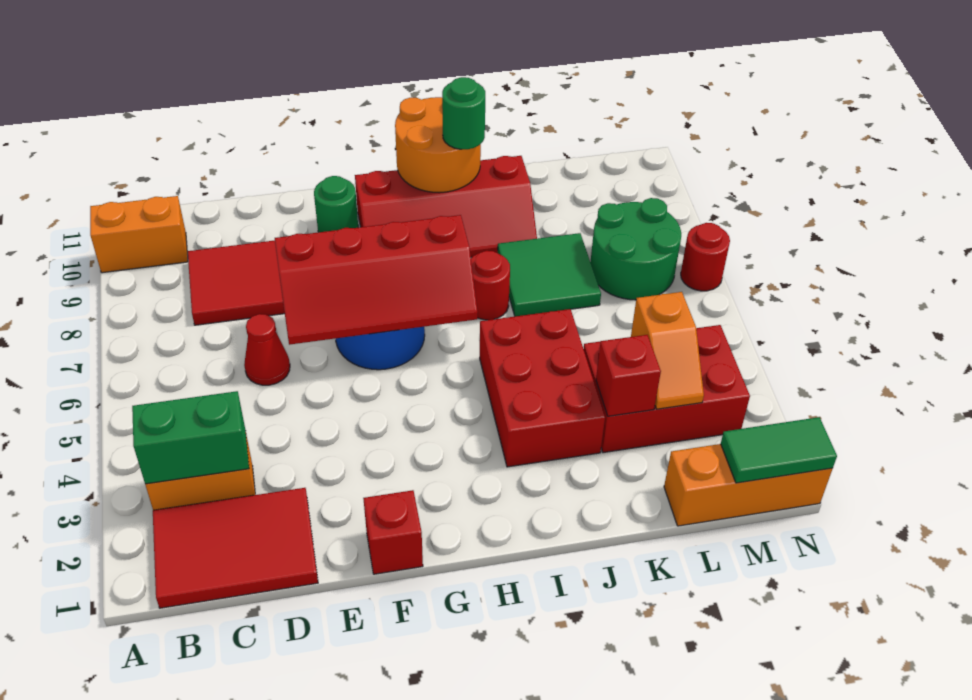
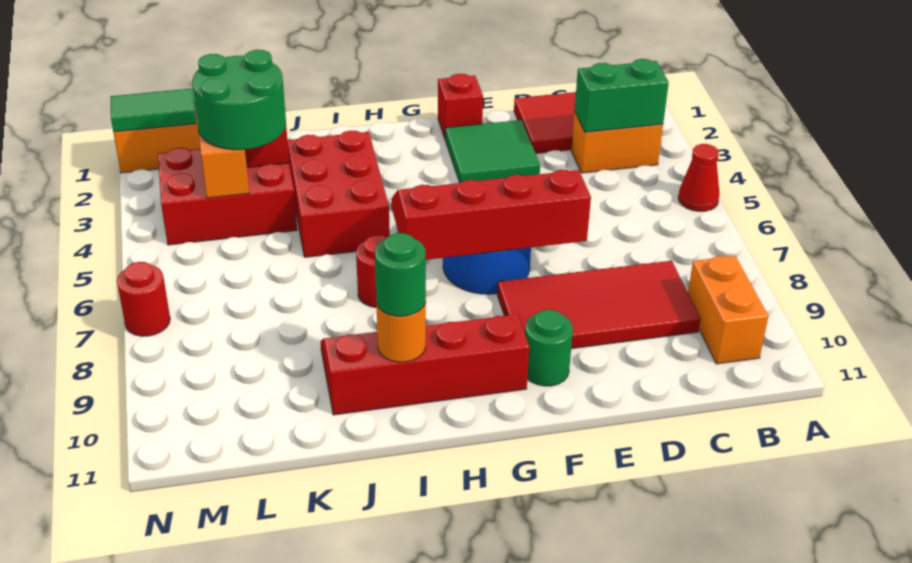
orange 1x2 brick [90,196,188,273] -> orange 1x2 brick turned to [688,256,768,364]
red 1x1 cone [244,314,290,385] -> red 1x1 cone moved to [678,144,720,211]
orange 2x2 round brick [395,97,481,193] -> orange 1x1 round brick [376,303,426,362]
green 2x2 tile [498,233,601,316] -> green 2x2 tile moved to [445,120,540,183]
green 2x2 round brick [590,198,681,300] -> green 2x2 round brick moved to [192,50,286,150]

